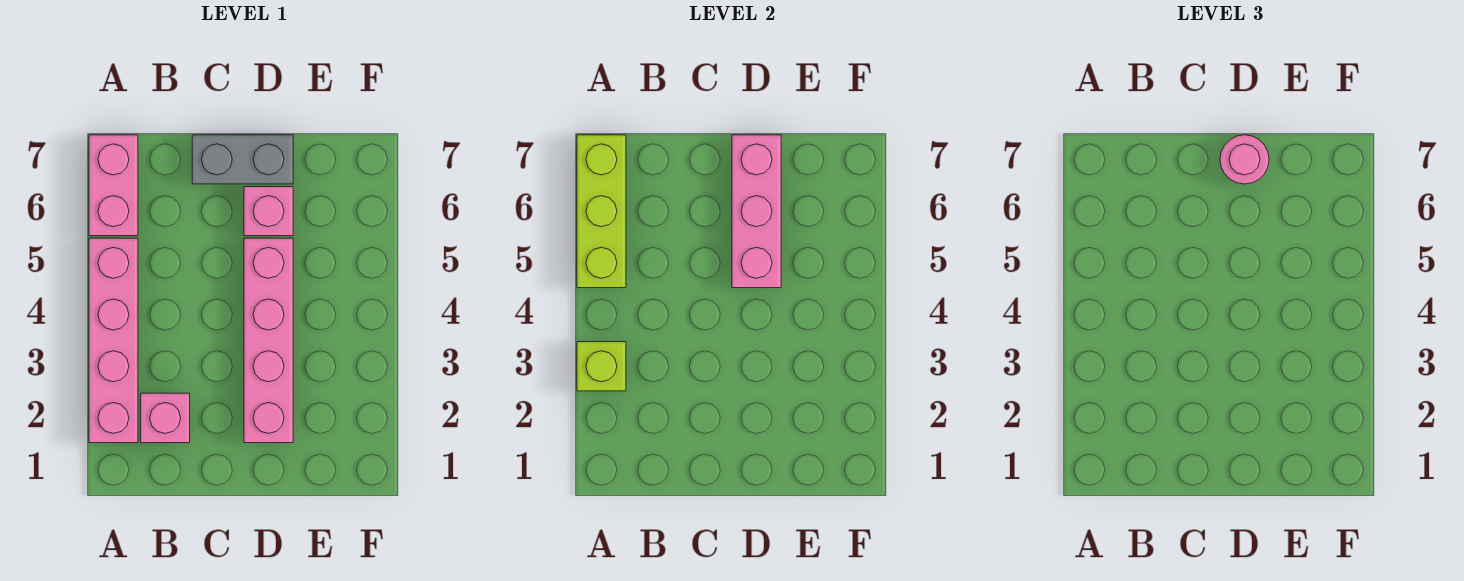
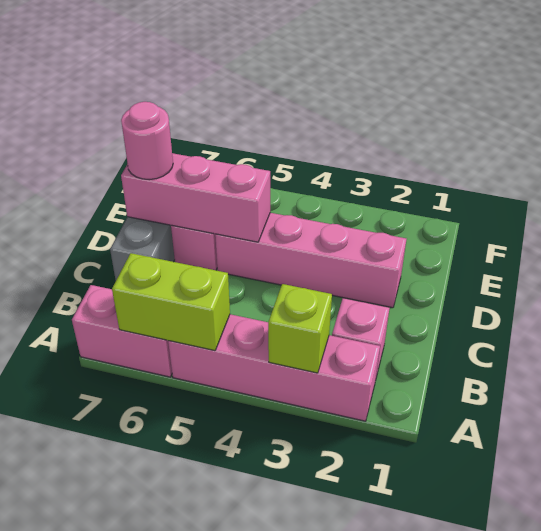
lime 1x3 brick [577,135,626,288] -> lime 1x2 brick [112,253,230,351]

